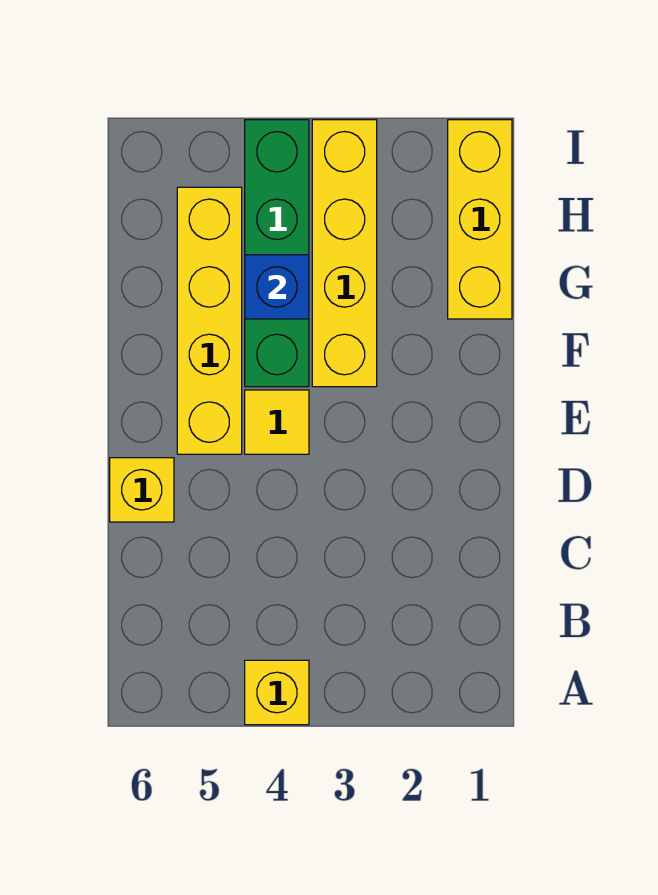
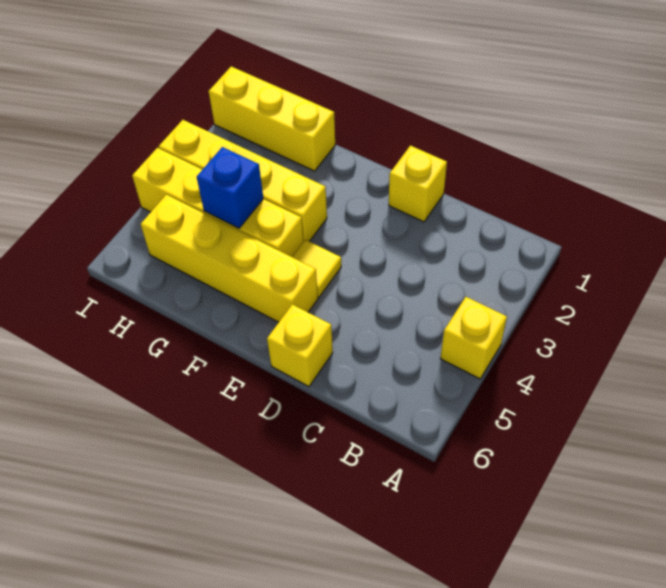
none -> yellow 1x1 brick [389,146,447,222]
green 1x4 brick [245,120,309,387] -> yellow 1x4 brick [132,148,304,257]

